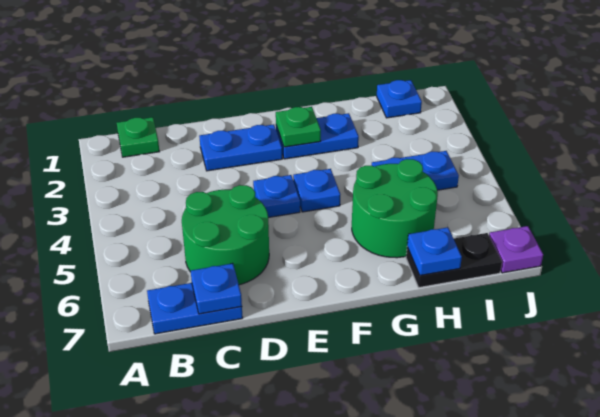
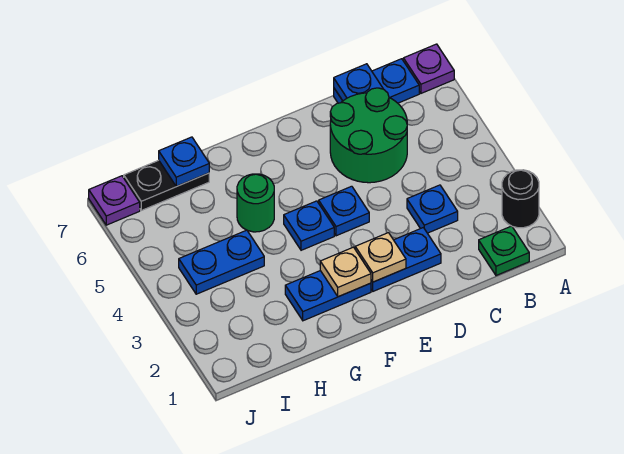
none -> black 1x1 round brick [502,170,539,228]
none -> purple 1x1 plate [403,44,454,93]
none -> tan 1x1 plate [355,233,406,282]
green 1x1 plate [276,107,321,147] -> tan 1x1 plate [320,247,371,297]
green 2x2 round brick [352,159,438,258] -> green 1x1 round brick [237,174,274,232]
blue 1x1 plate [377,80,422,118] -> blue 1x1 plate moved to [407,185,458,233]

